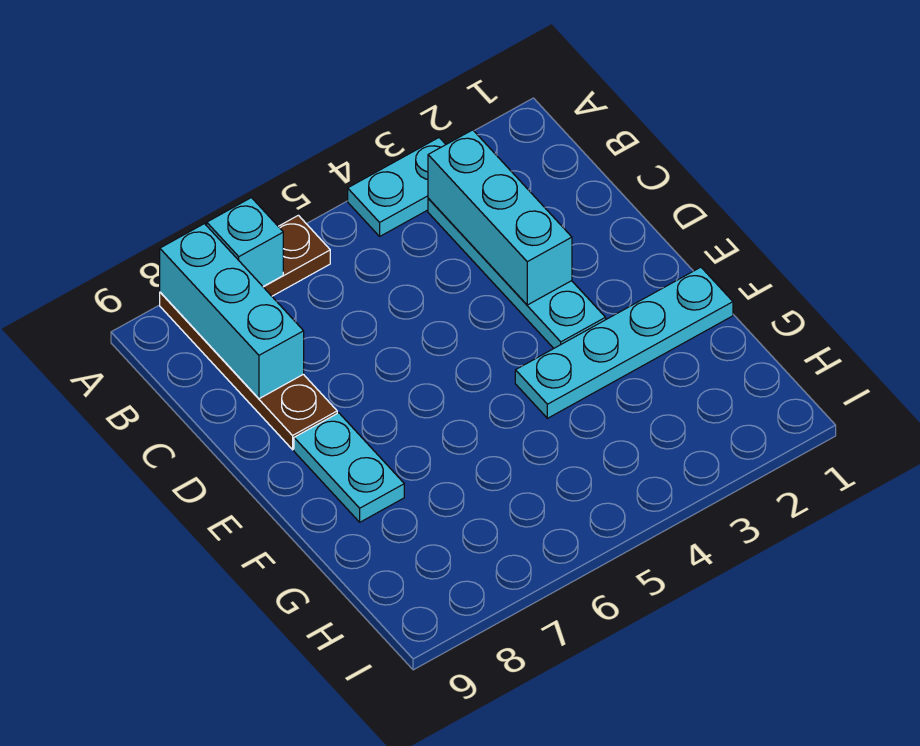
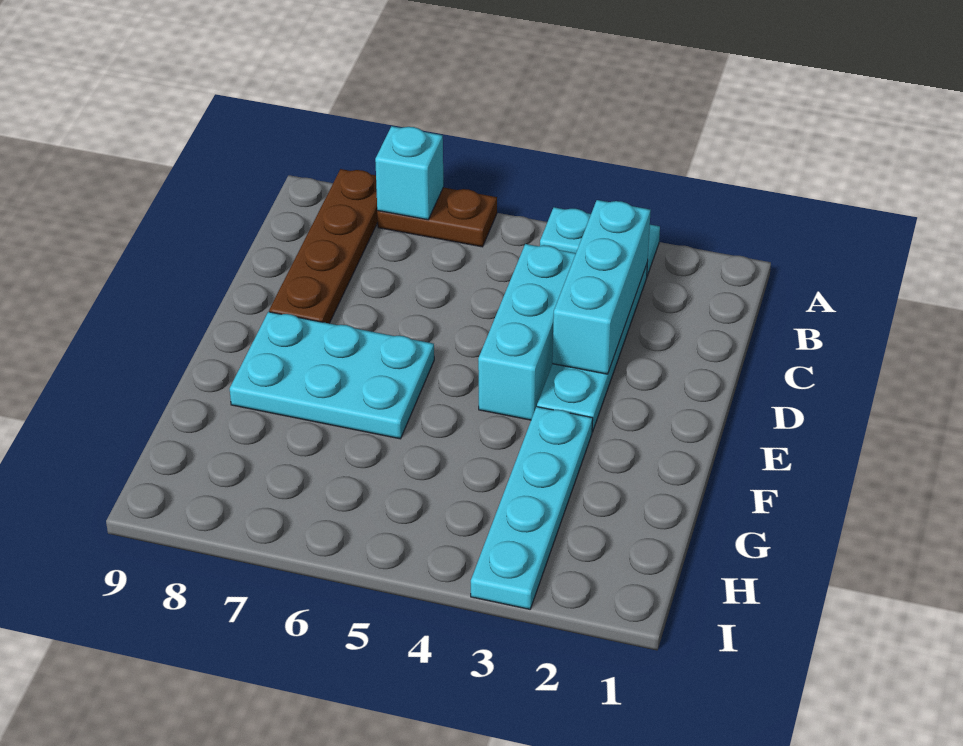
cyan 1x3 brick [160,224,304,399] -> cyan 1x3 brick moved to [478,244,576,420]
cyan 1x2 plate [294,413,404,522] -> cyan 2x3 plate [230,312,434,439]
cyan 1x4 plate [515,267,733,418] -> cyan 1x4 plate turned to [471,407,593,609]

